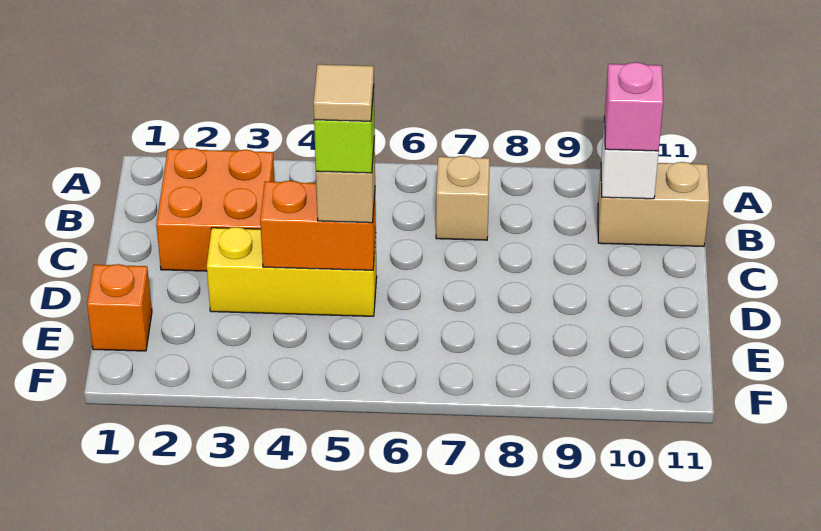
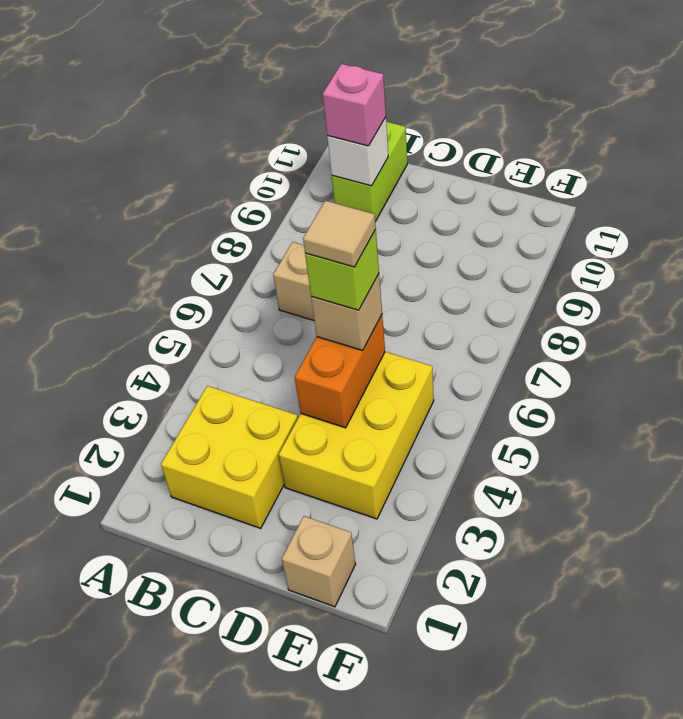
orange 2x2 brick [156,148,275,271] -> yellow 2x2 brick [161,386,298,528]
tan 1x2 brick [598,162,710,246] -> lime 1x2 brick [332,122,407,222]
yellow 1x3 brick [207,227,377,316] -> yellow 2x3 brick [279,352,434,519]
orange 1x1 brick [87,264,152,351] -> tan 1x1 brick [282,516,355,607]

